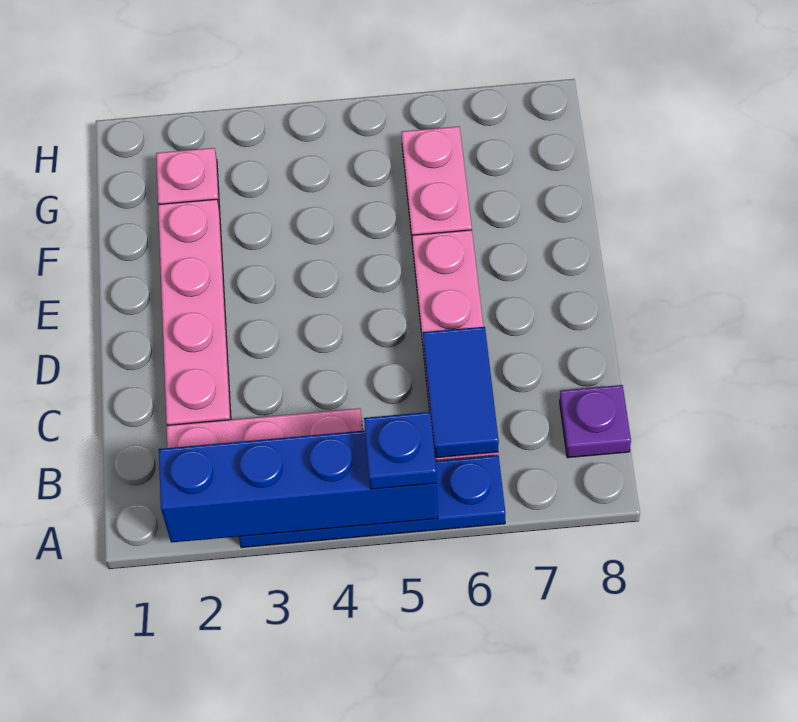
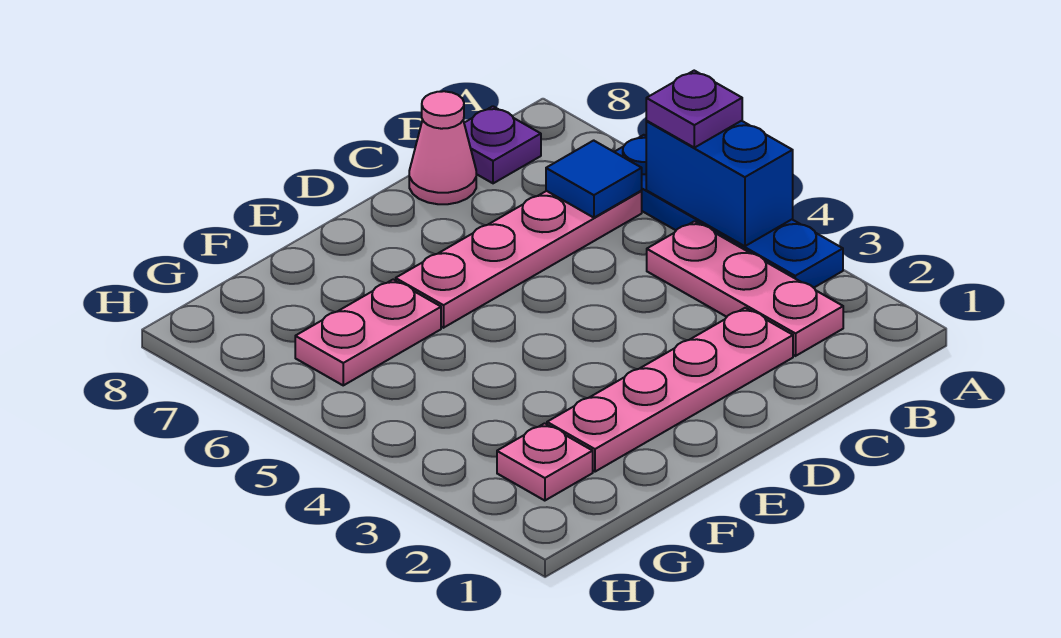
blue 1x4 brick [159,430,438,542] -> blue 1x2 brick [646,121,793,246]
blue 1x1 plate [364,412,437,489] -> purple 1x1 plate [646,71,742,148]
blue 1x2 tile [423,327,499,458] -> blue 1x1 tile [546,140,642,218]
none -> pink 1x1 cone [409,91,476,204]

